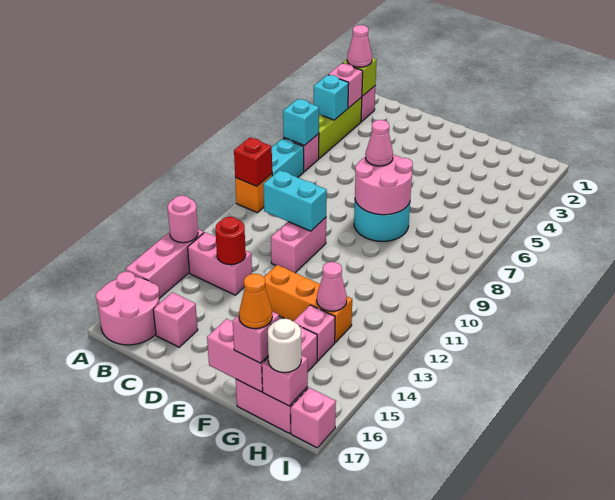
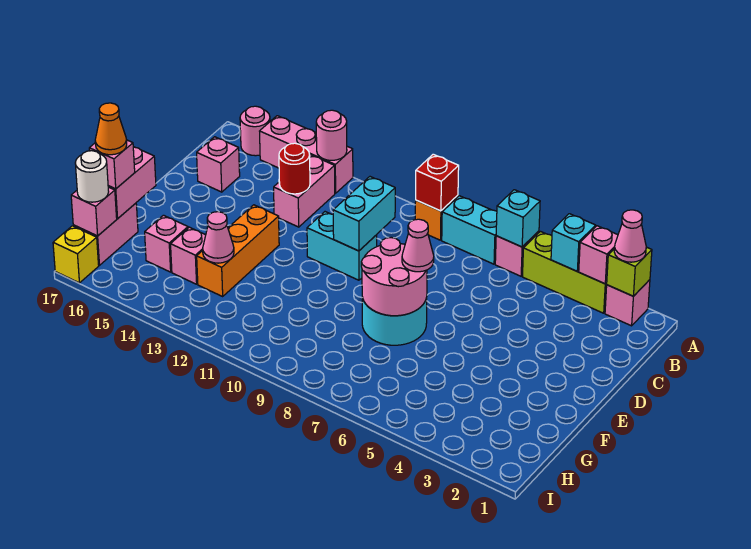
pink 2x2 round brick [96,272,159,345] -> pink 1x1 round brick [240,106,270,156]
pink 1x2 brick [271,218,326,273] -> cyan 1x2 brick [307,212,377,280]
pink 1x1 brick [291,388,336,448] -> yellow 1x1 brick [53,226,99,283]

